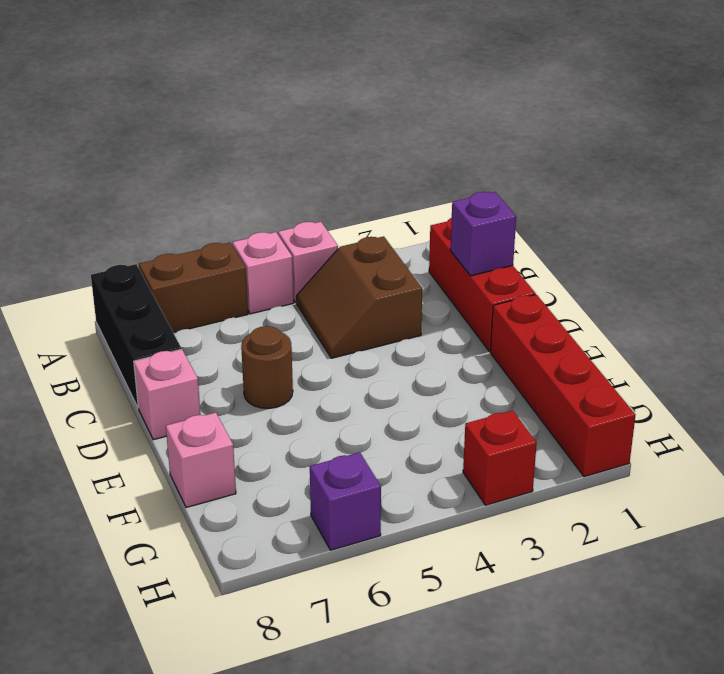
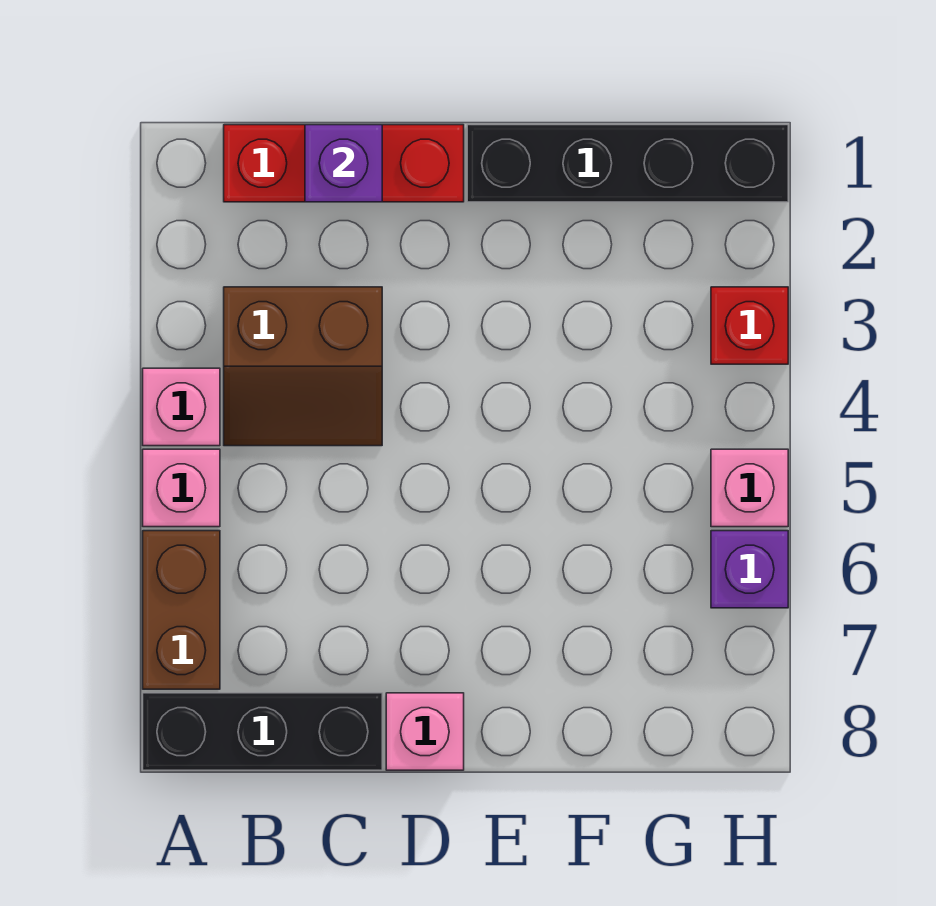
brown 1x1 round brick [241,326,293,408] -> none
red 1x4 brick [490,295,635,477] -> black 1x4 brick [467,125,788,202]
pink 1x1 brick [166,412,236,507] -> pink 1x1 brick moved to [711,449,788,527]

